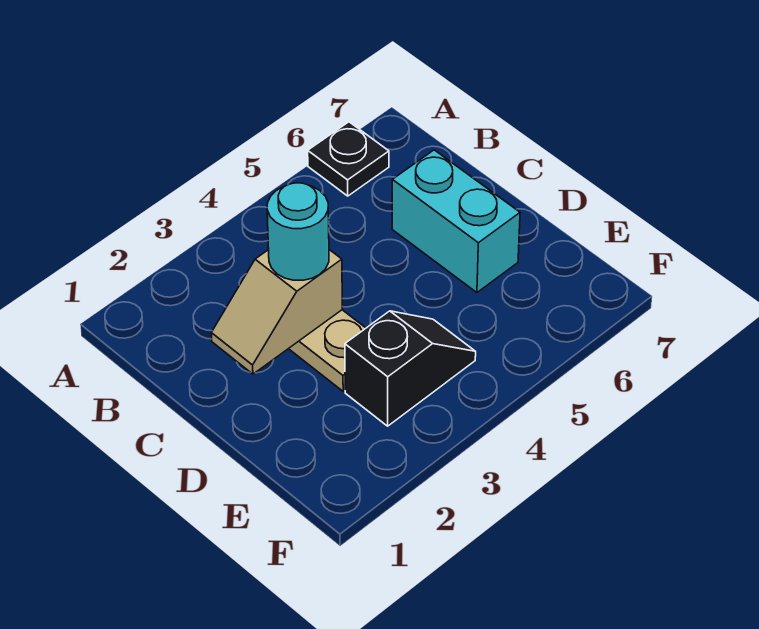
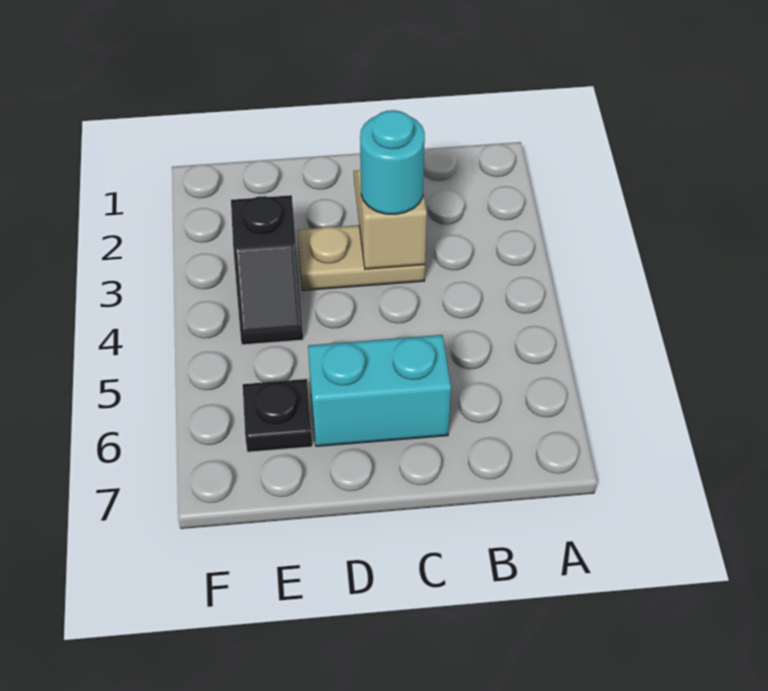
black 1x1 plate [308,122,389,196] -> black 1x1 plate moved to [243,379,312,452]

